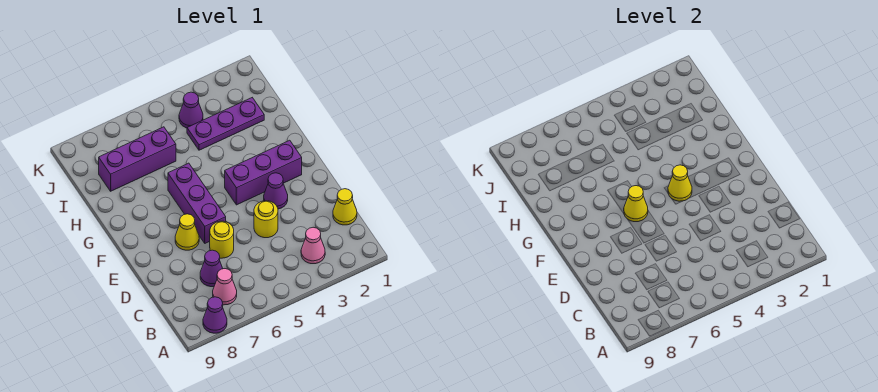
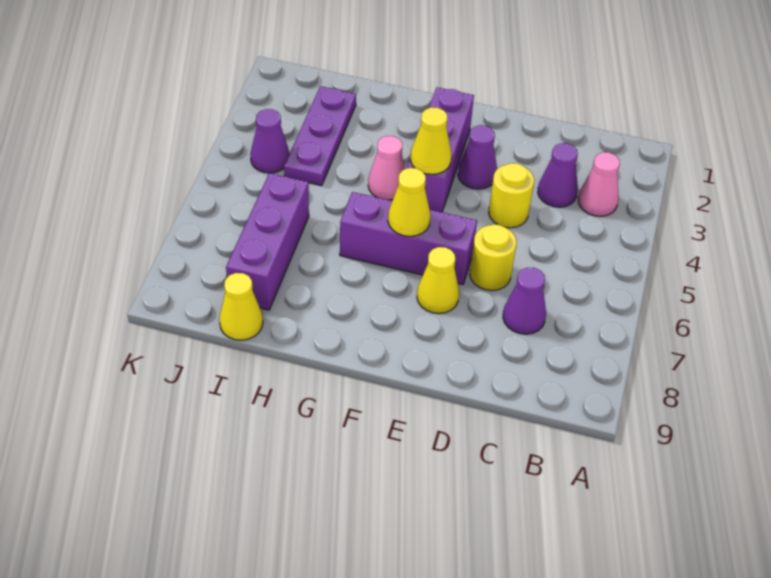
purple 1x1 cone [203,297,227,333] -> purple 1x1 cone moved to [538,143,578,207]
pink 1x1 cone [213,269,237,305] -> pink 1x1 cone moved to [368,136,405,200]
yellow 1x1 cone [333,189,357,225] -> yellow 1x1 cone moved to [219,273,263,340]

